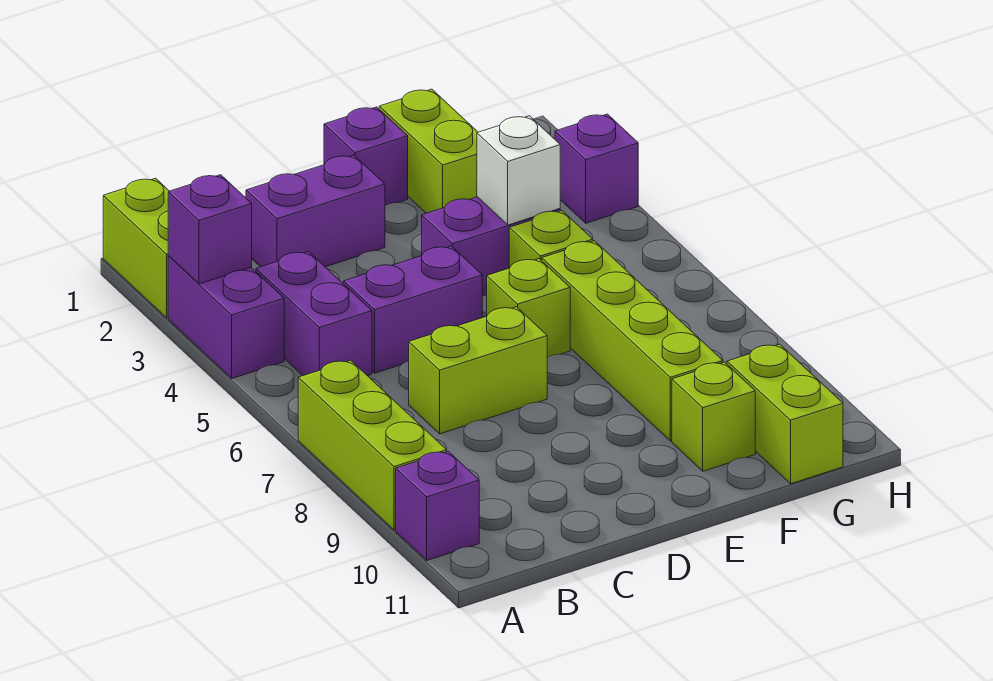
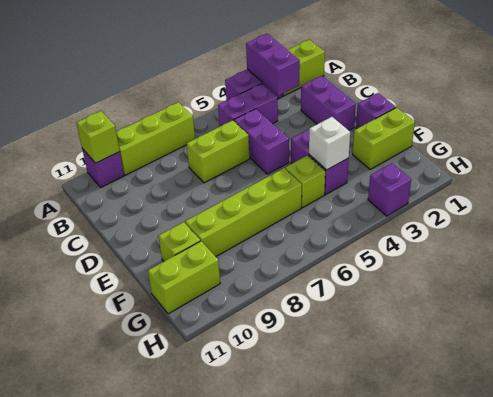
purple 1x1 brick [168,175,252,284] -> purple 1x2 brick [246,34,300,96]
lime 1x2 brick [409,307,547,434] -> lime 1x2 brick turned to [187,120,250,183]
lime 1x1 brick [487,259,570,357] -> lime 1x1 brick moved to [76,111,120,163]

